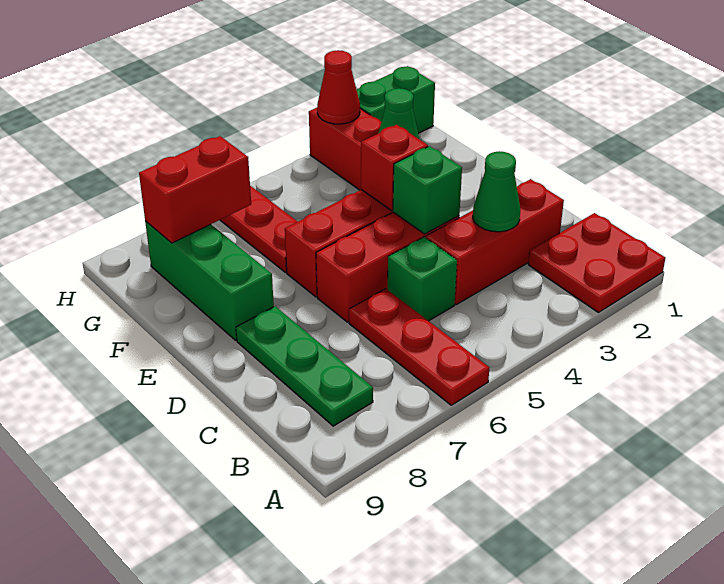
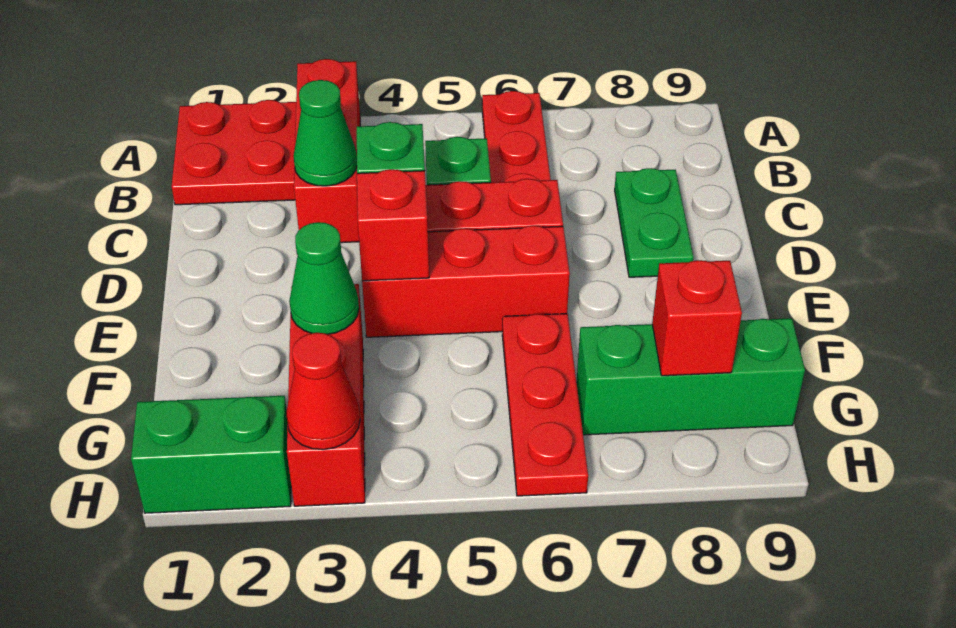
green 1x3 plate [236,306,373,426] -> green 1x2 plate [615,168,694,277]
red 1x3 brick [426,179,564,304] -> red 1x3 brick turned to [294,59,360,243]
green 1x3 brick [145,221,274,340] -> green 1x3 brick turned to [577,318,805,435]
red 1x2 brick [139,136,251,243] -> red 1x1 brick [652,260,742,376]

